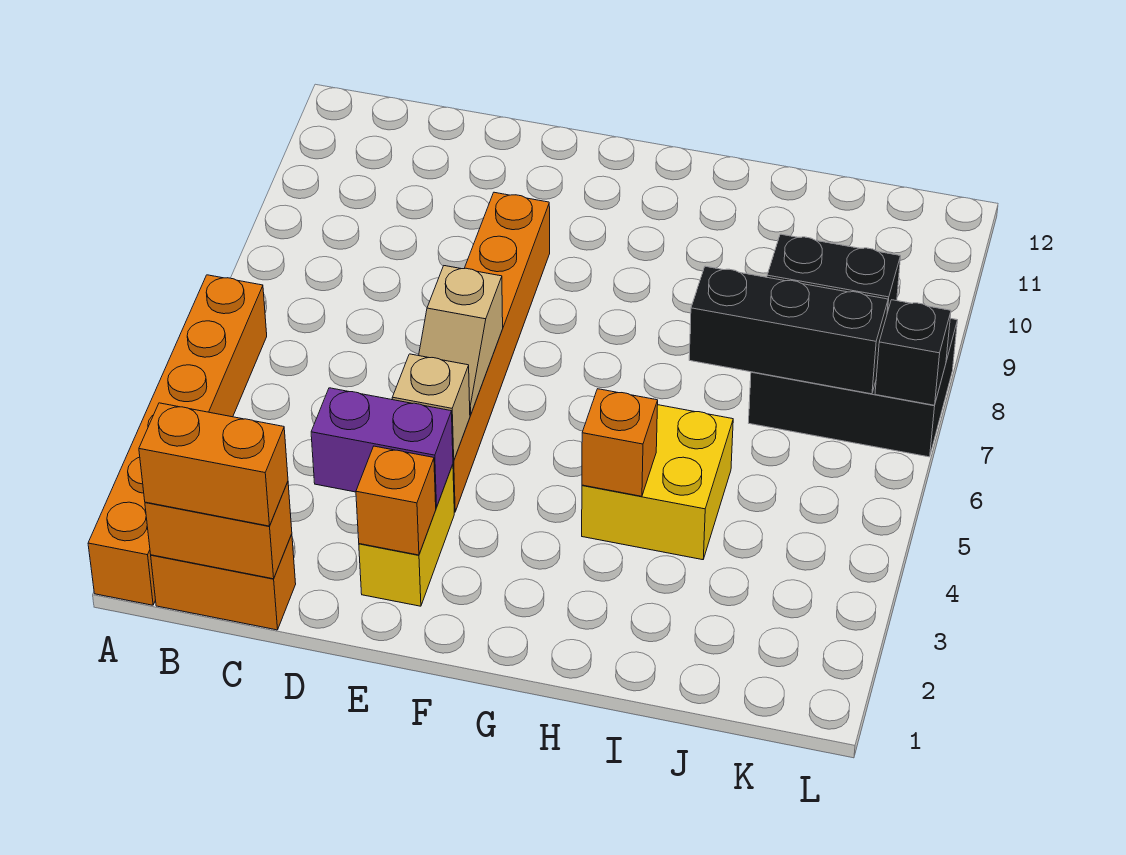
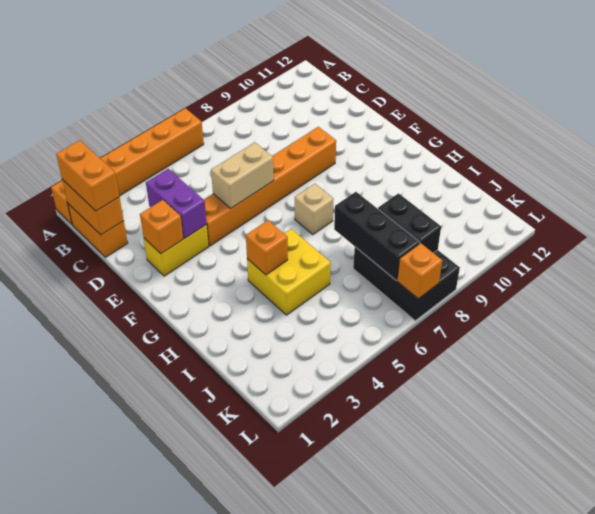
tan 1x1 brick [392,354,470,461] -> tan 1x1 brick moved to [295,184,334,234]
tan 1x2 slope [419,266,503,415] -> tan 1x2 brick [211,142,274,209]
black 1x1 brick [875,300,951,405] -> orange 1x1 brick [397,243,442,299]

